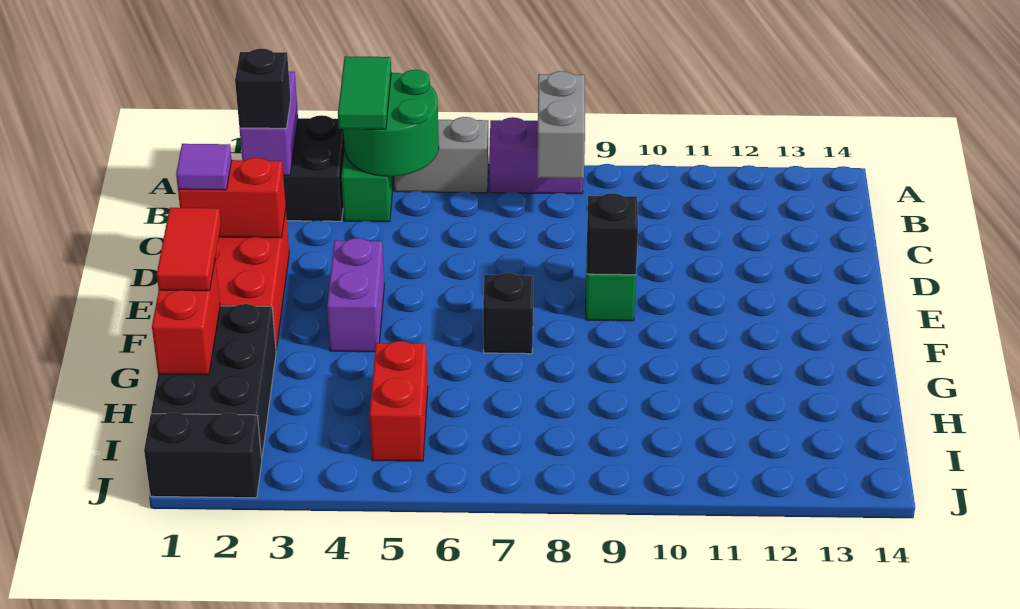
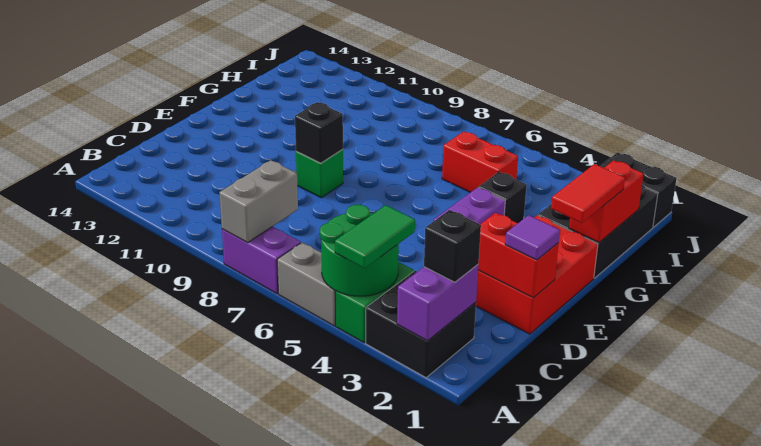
black 1x1 brick [483,273,533,354] -> black 1x1 brick moved to [478,172,527,223]
red 1x2 brick [370,341,428,461] -> red 1x2 brick turned to [442,132,518,192]

